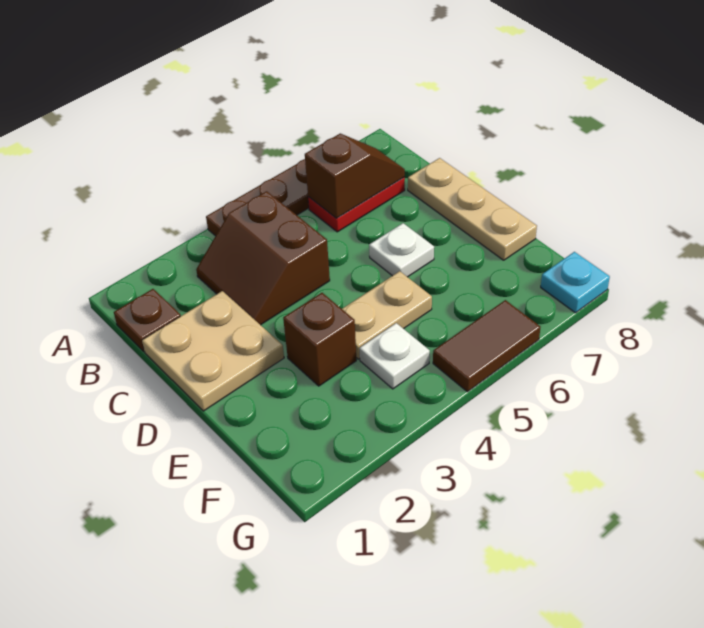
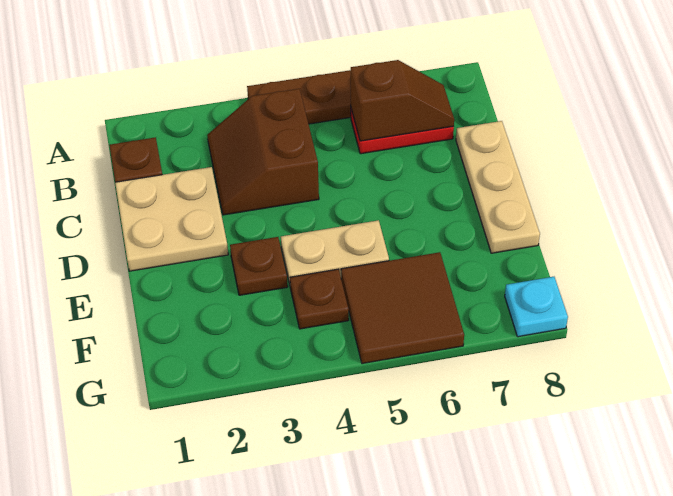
white 1x1 plate [369,223,434,277] -> none
brown 1x1 brick [283,293,356,386] -> brown 1x1 plate [230,237,288,295]
white 1x1 plate [359,323,430,389] -> brown 1x1 plate [290,269,349,329]
brown 1x2 tile [433,300,540,392] -> brown 2x2 tile [341,252,464,364]

